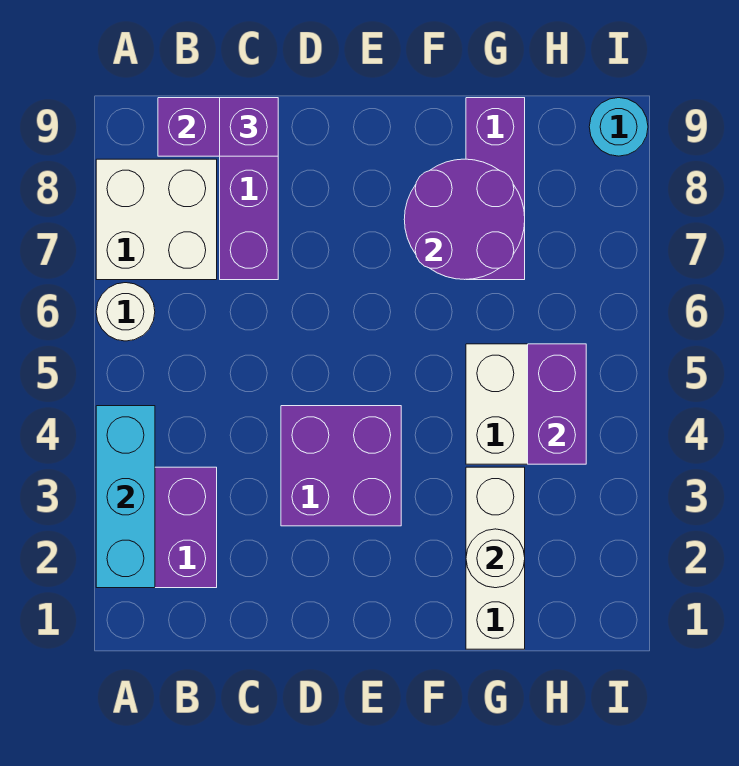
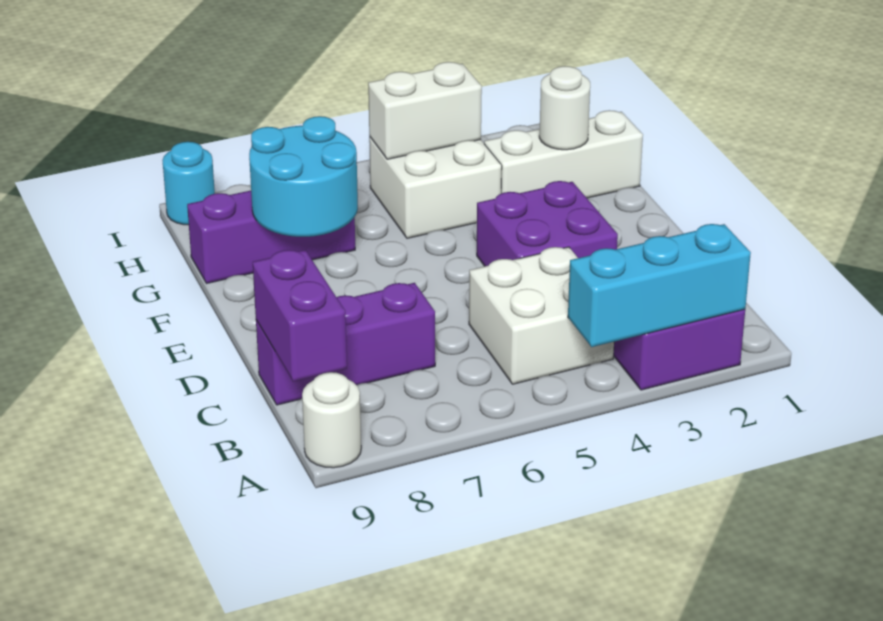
white 1x1 round brick [96,283,155,341] -> white 1x1 round brick moved to [302,372,361,468]
white 2x2 brick [96,159,217,280] -> white 2x2 brick moved to [469,247,614,384]
purple 1x1 brick [220,98,278,156] -> none
purple 2x2 round brick [404,159,525,280] -> cyan 2x2 round brick [249,116,358,237]
purple 1x2 brick [528,344,586,464] -> white 1x2 brick [368,62,482,159]

